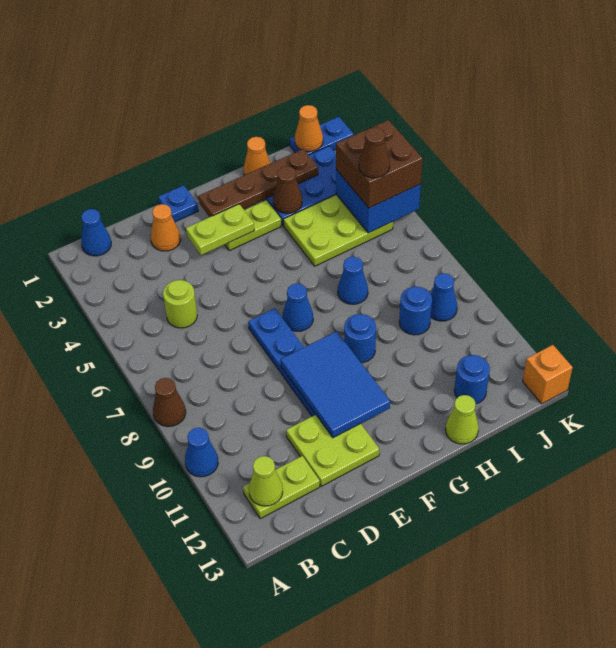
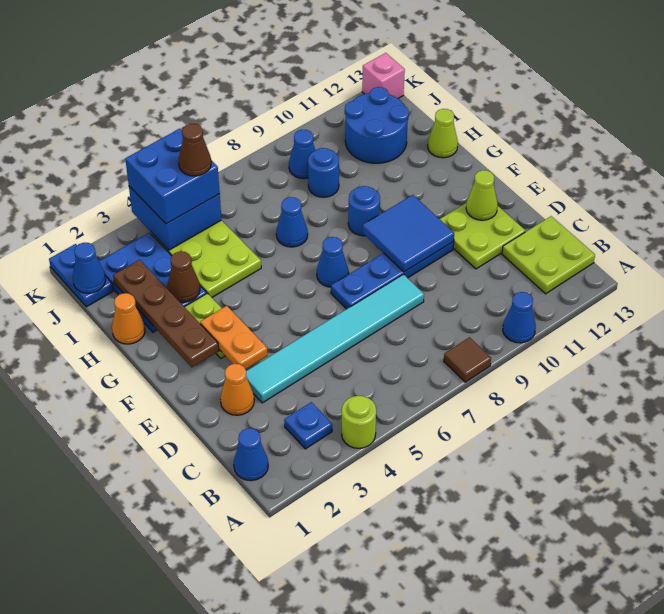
brown 1x1 cone [153,378,186,427] -> brown 1x1 tile [444,337,491,382]
lime 1x2 plate [243,456,320,519] -> lime 2x2 plate [502,216,595,294]
lime 1x1 cone [249,456,283,506] -> lime 1x1 cone moved to [466,170,498,220]
lime 1x1 round brick [163,280,197,328] -> lime 1x1 round brick moved to [342,396,376,448]
none -> cyan 1x6 tile [246,274,424,403]
blue 1x1 plate [158,185,198,222] -> blue 1x1 plate moved to [284,402,332,449]
lime 1x2 plate [186,204,254,255] -> orange 1x2 plate [200,306,268,369]
blue 2x3 tile [281,331,390,438] -> blue 2x2 tile [363,195,454,272]
blue 1x1 round brick [454,355,490,404] -> blue 2x2 round brick [345,87,409,163]
orange 1x1 cone [295,105,323,152] -> blue 1x1 cone [73,243,106,293]
brown 2x2 brick [336,120,422,208] -> blue 2x2 brick [125,129,220,224]
orange 1x1 brick [523,345,573,404] -> pink 1x1 brick [362,53,405,98]

